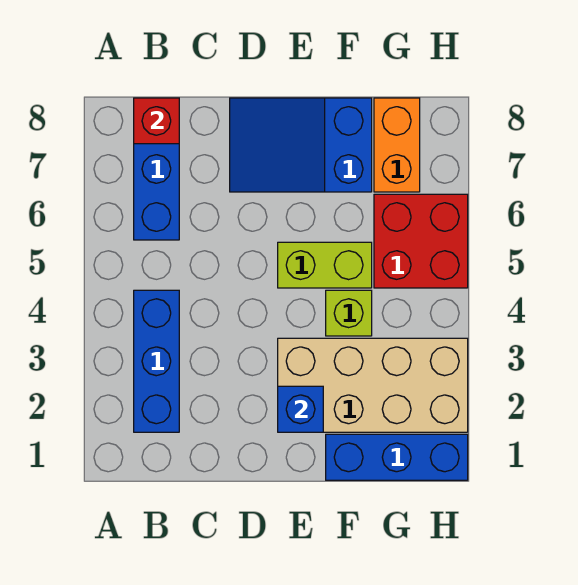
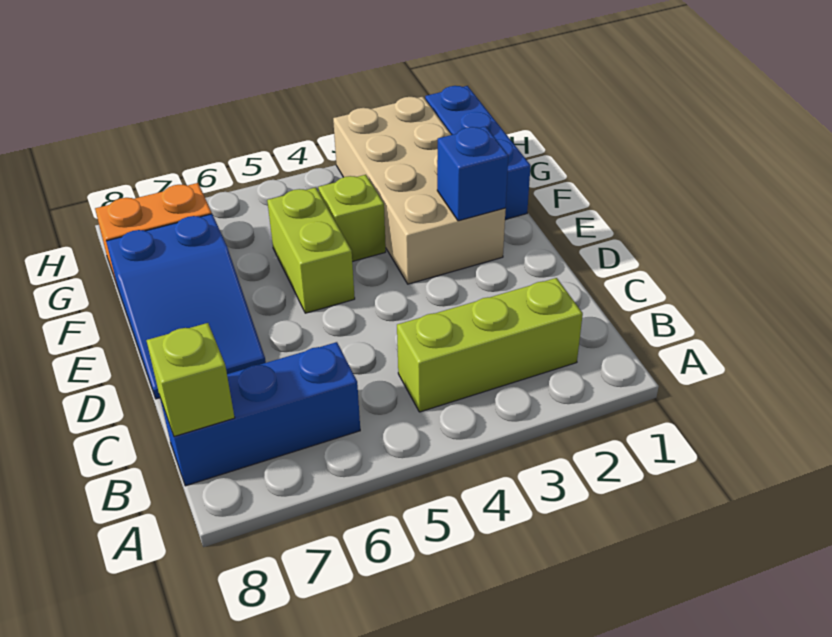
blue 1x3 brick [134,290,179,432] -> lime 1x3 brick [397,278,583,412]
red 1x1 brick [134,98,179,144] -> lime 1x1 brick [146,323,235,436]
red 2x2 brick [374,194,468,288] -> none

